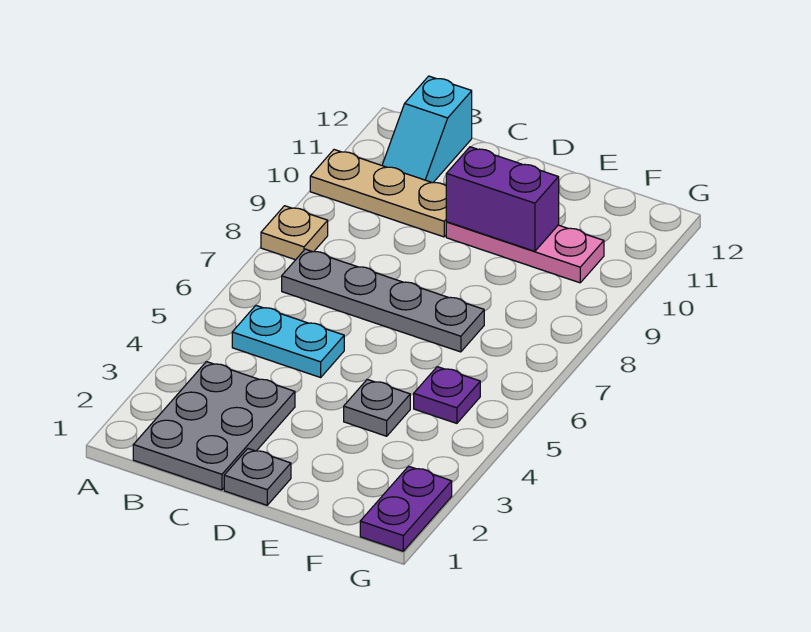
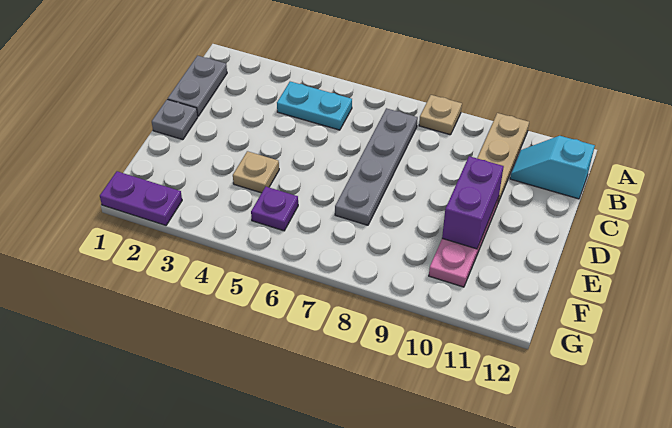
grey 2x3 plate [133,362,295,490] -> grey 1x2 plate [168,56,227,116]
cyan 1x2 plate [232,306,344,377] -> cyan 1x2 plate turned to [277,82,352,130]
grey 1x1 plate [344,379,410,436] -> tan 1x1 plate [233,151,279,193]

